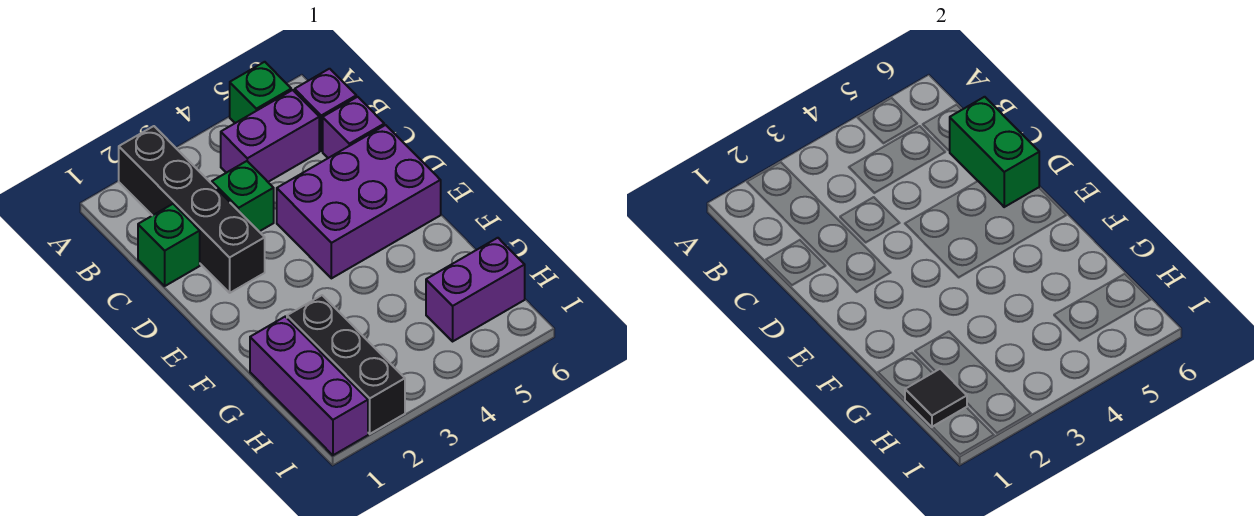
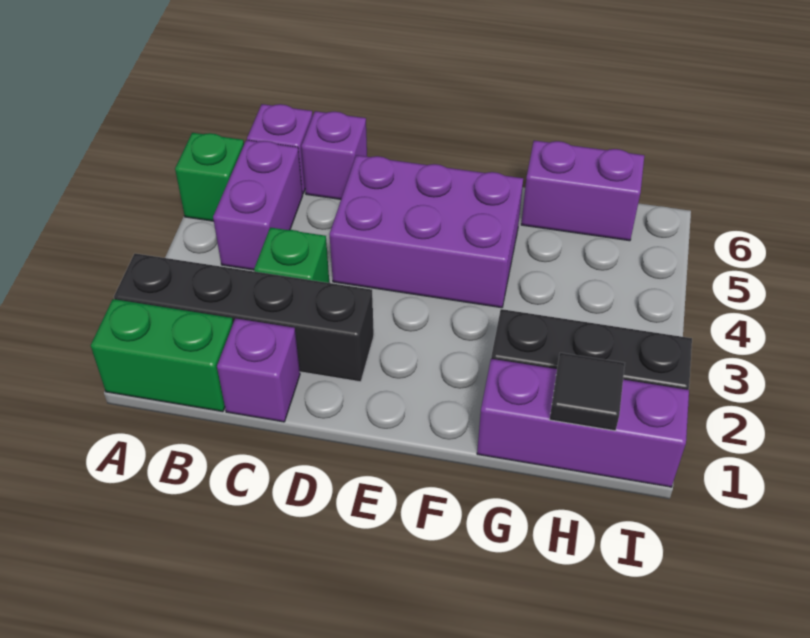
green 1x1 brick [138,204,200,286] -> purple 1x1 brick [217,318,300,422]
green 1x2 brick [949,97,1039,207] -> green 1x2 brick moved to [91,299,233,412]
purple 2x3 brick [277,125,441,278] -> purple 2x3 brick turned to [330,155,523,308]
purple 1x2 brick [426,238,525,341] -> purple 1x2 brick turned to [521,141,644,241]

